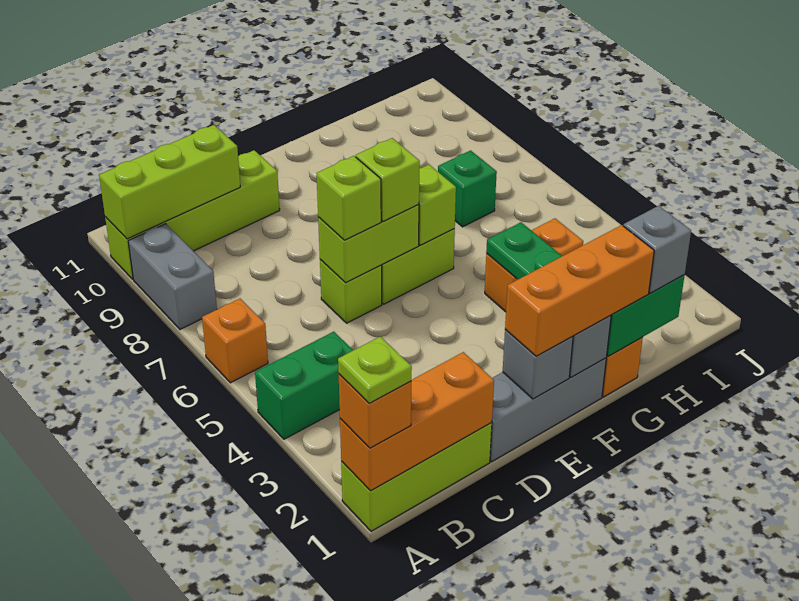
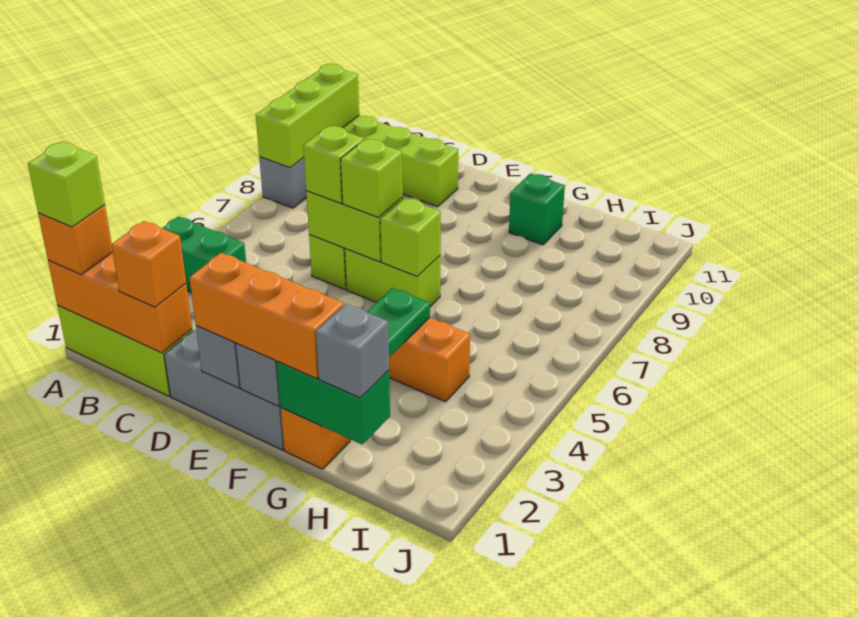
lime 1x1 plate [338,337,412,403] -> lime 1x1 brick [28,142,105,227]
orange 1x1 brick [202,299,268,383] -> orange 1x1 brick moved to [111,221,186,307]
lime 1x3 brick [99,125,240,239] -> lime 1x3 brick turned to [256,64,359,168]
green 1x1 brick [438,151,497,227] -> green 1x1 brick moved to [509,174,565,245]

